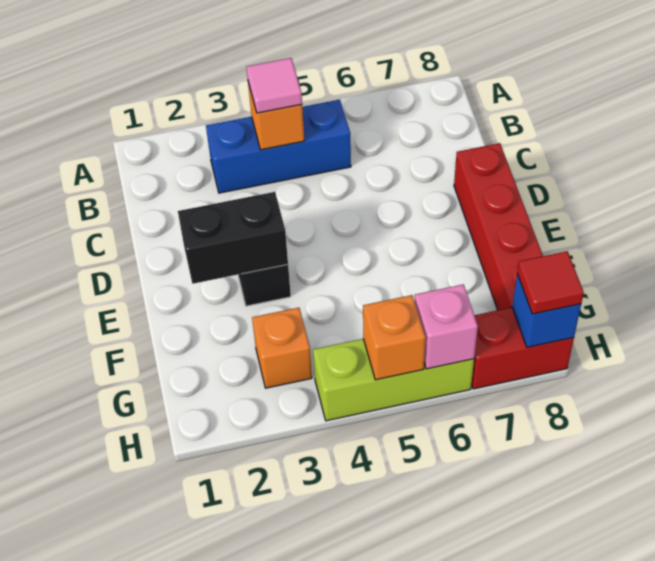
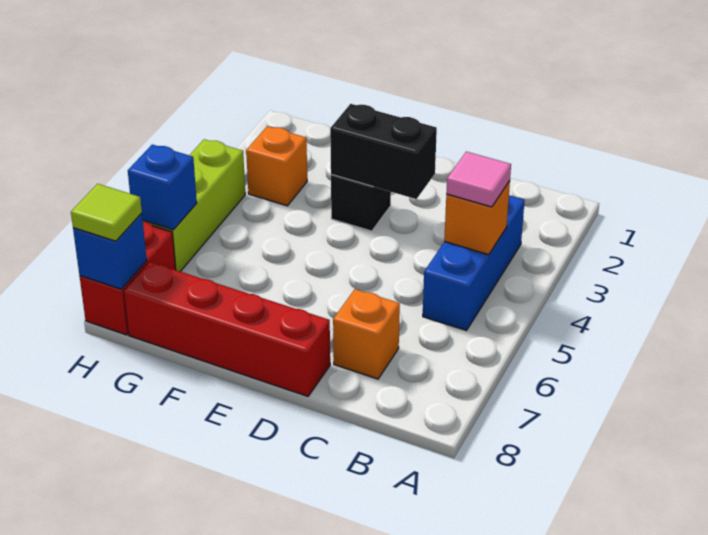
black 1x2 brick [178,192,288,284] -> black 1x2 brick turned to [330,104,437,199]
orange 1x1 brick [363,295,426,380] -> orange 1x1 brick moved to [333,289,400,379]
pink 1x1 brick [414,284,478,369] -> blue 1x1 brick [128,145,197,230]
red 1x1 tile [517,251,584,314] -> lime 1x1 tile [71,184,142,241]

